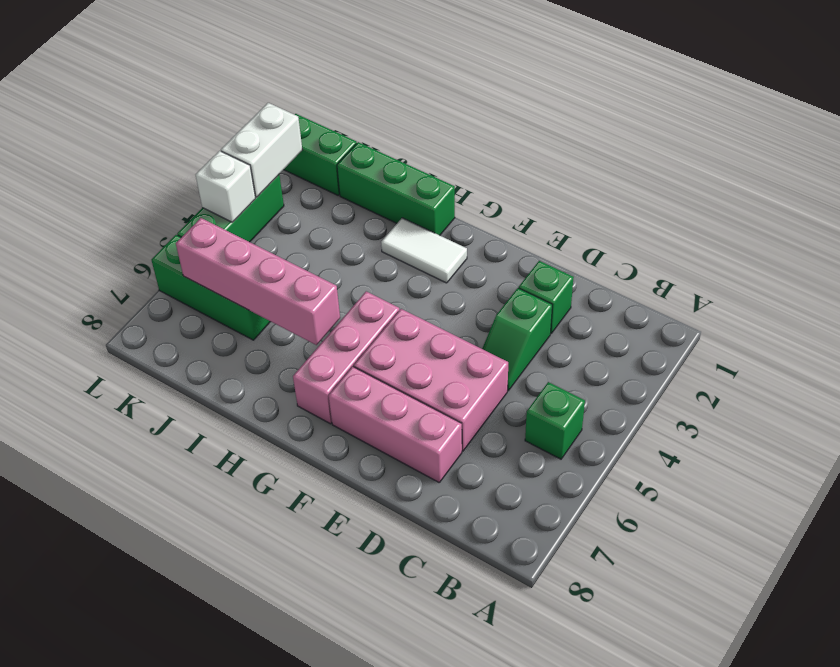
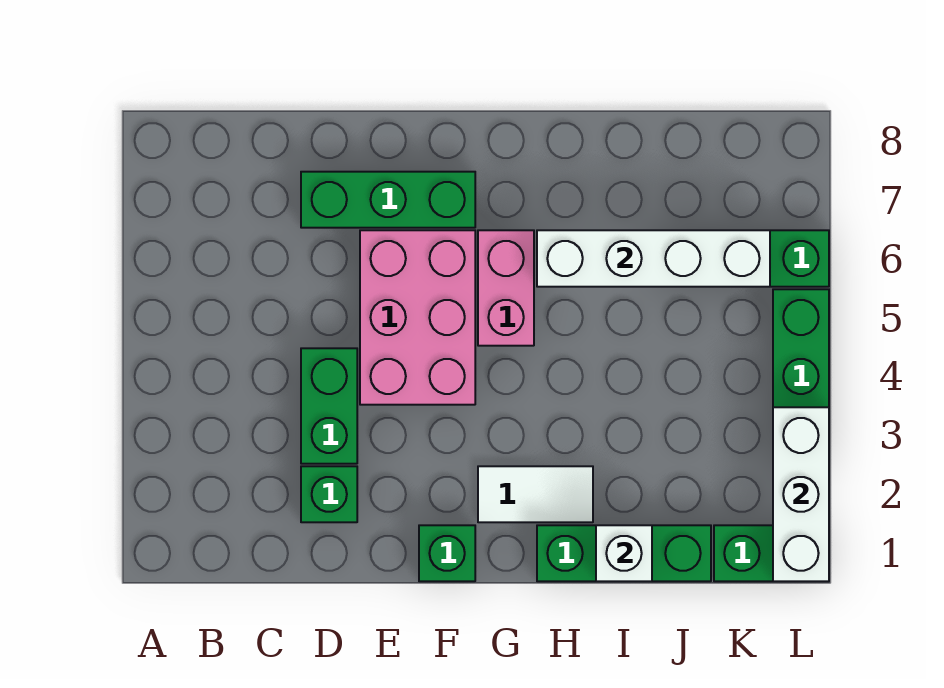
green 1x1 brick [525,382,585,459] -> green 1x1 brick moved to [419,525,475,581]
green 1x2 slope [482,288,552,391] -> green 1x2 brick [301,348,357,464]
pink 2x3 brick [354,309,508,451] -> pink 2x3 brick turned to [360,230,475,405]
pink 1x3 brick [329,367,462,482] -> green 1x3 brick [301,172,475,228]
pink 1x3 brick [293,291,399,424] -> pink 1x2 brick [478,230,534,346]
pink 1x4 brick [176,218,340,345] -> white 1x4 brick [537,230,770,287]
white 1x2 brick [221,103,302,197] -> white 1x3 brick [773,407,829,581]
white 1x1 brick [196,151,256,222] -> white 1x1 brick moved to [596,525,652,581]

